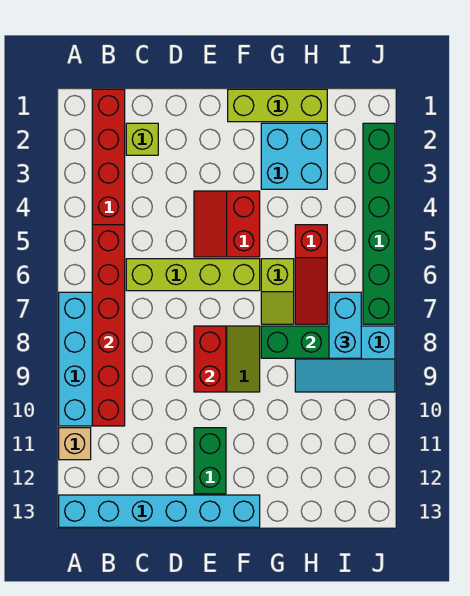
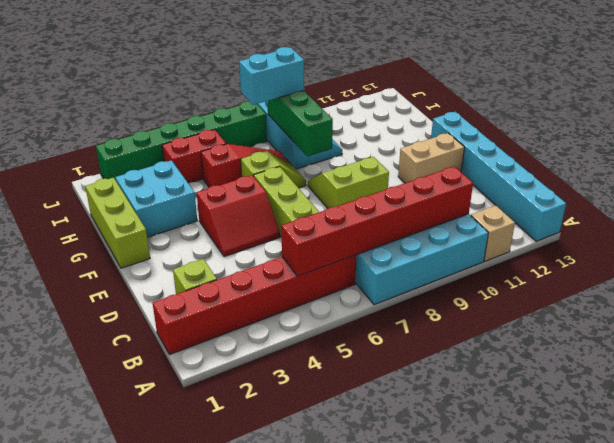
red 1x2 brick [194,326,226,392] -> red 1x2 brick moved to [162,130,226,184]
green 1x2 brick [194,428,226,494] -> tan 1x2 brick [398,133,465,183]

